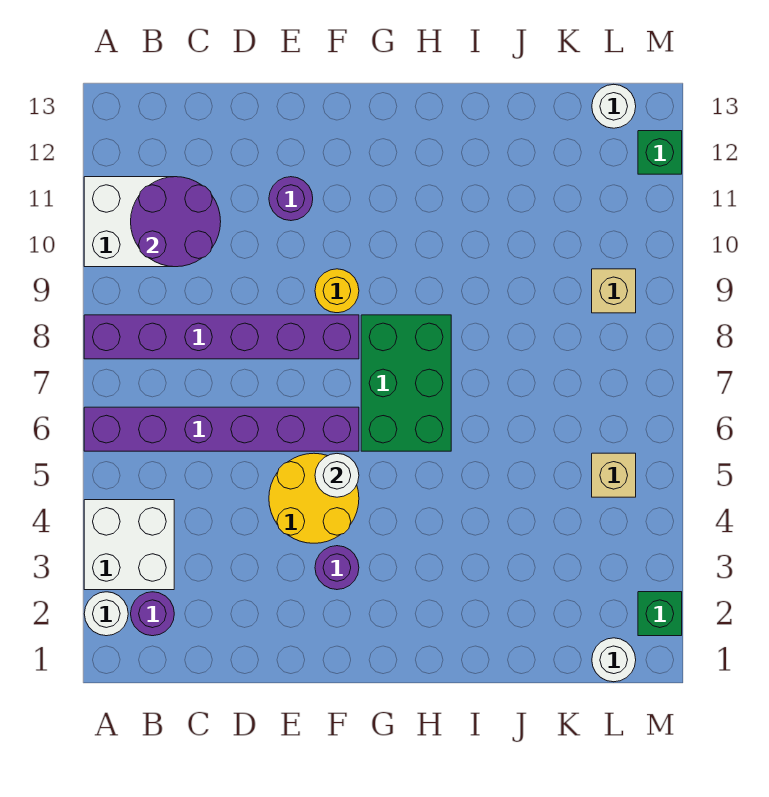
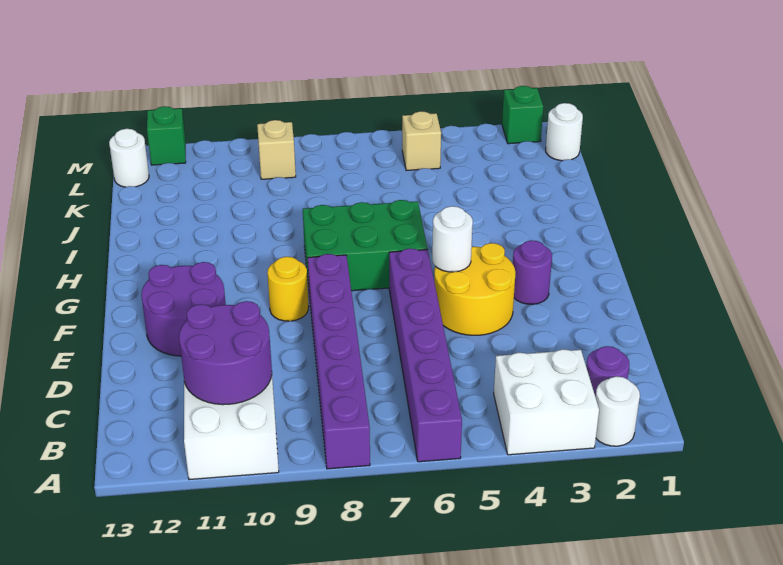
purple 1x1 round brick [269,177,313,221] -> purple 2x2 round brick [141,262,226,356]

